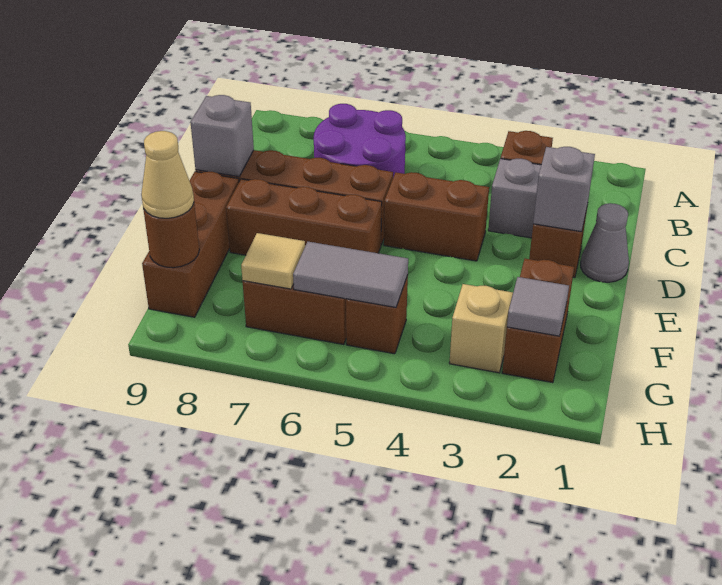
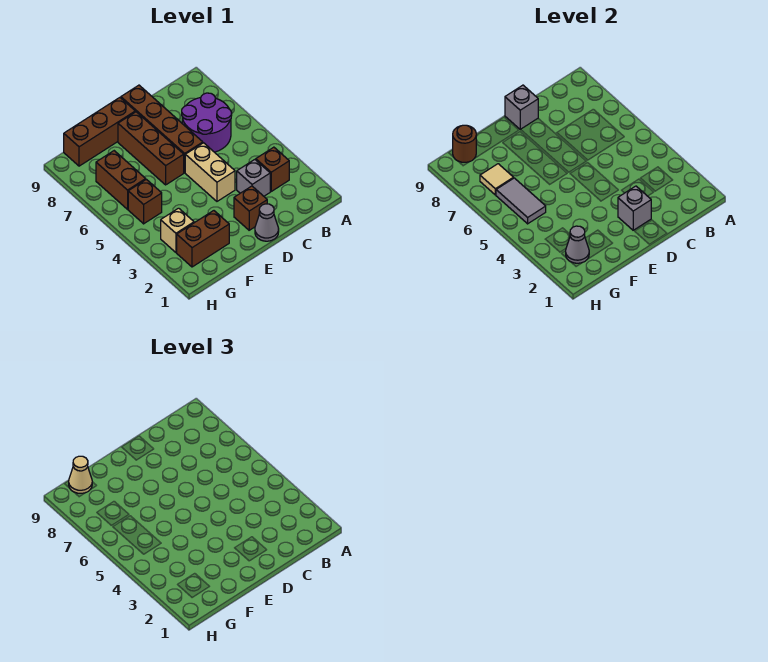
brown 1x2 brick [384,172,489,261] -> tan 1x2 brick [185,143,235,201]
grey 1x1 tile [507,277,569,336] -> grey 1x1 cone [566,226,589,263]

